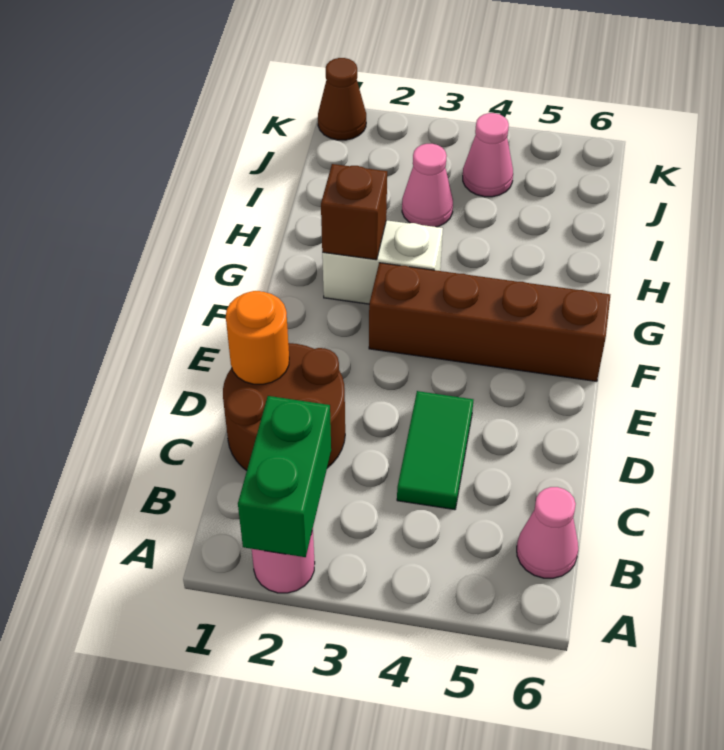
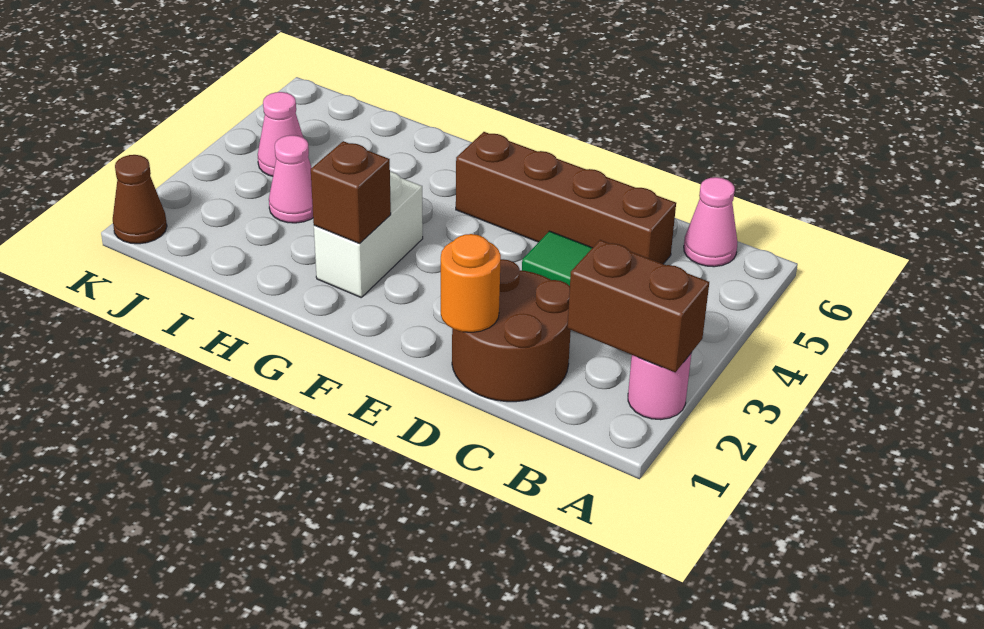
green 1x2 brick [238,396,331,557] -> brown 1x2 brick [567,240,709,372]
brown 1x4 brick [369,263,610,381] -> brown 1x4 brick turned to [456,132,676,264]

